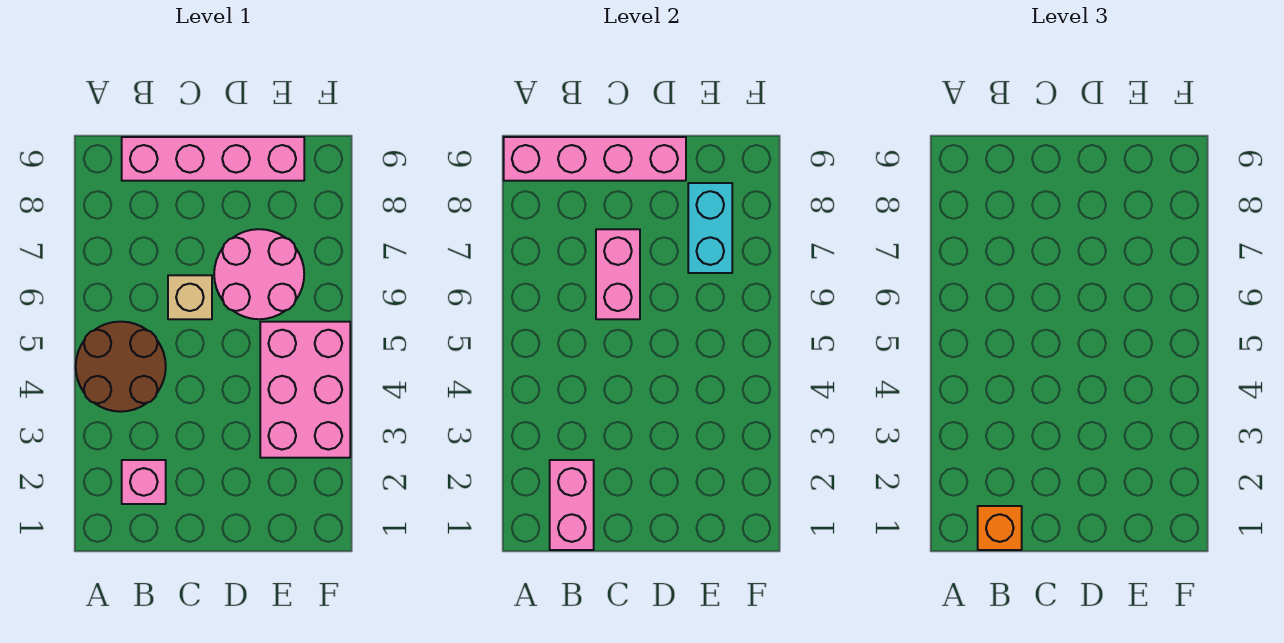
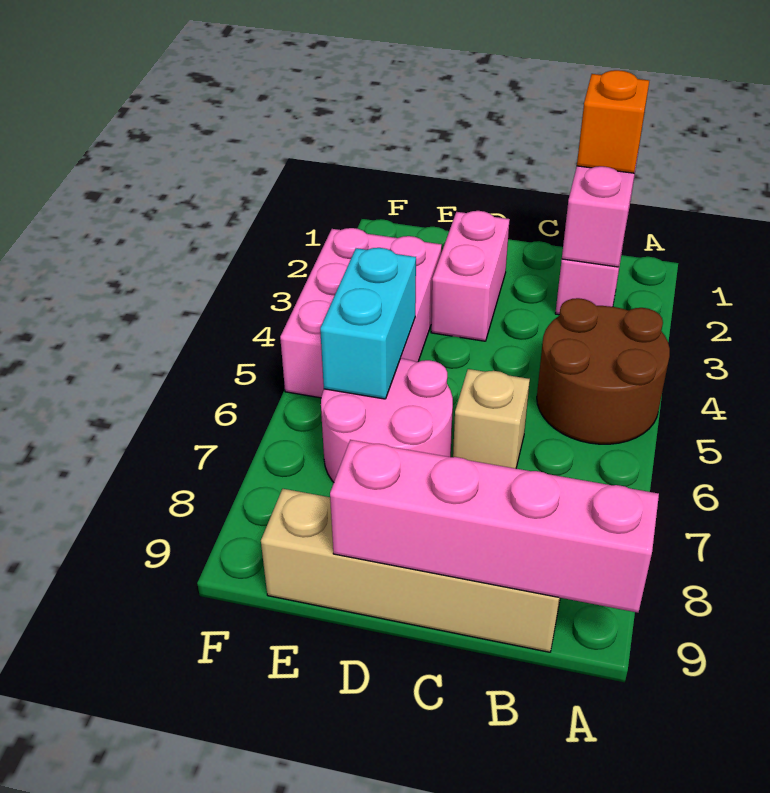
pink 1x4 brick [122,137,304,181] -> tan 1x4 brick [261,489,560,652]
pink 1x2 brick [596,229,640,319] -> pink 1x2 brick moved to [431,211,510,341]
cyan 1x2 brick [688,183,732,273] -> cyan 1x2 brick moved to [320,248,416,399]

